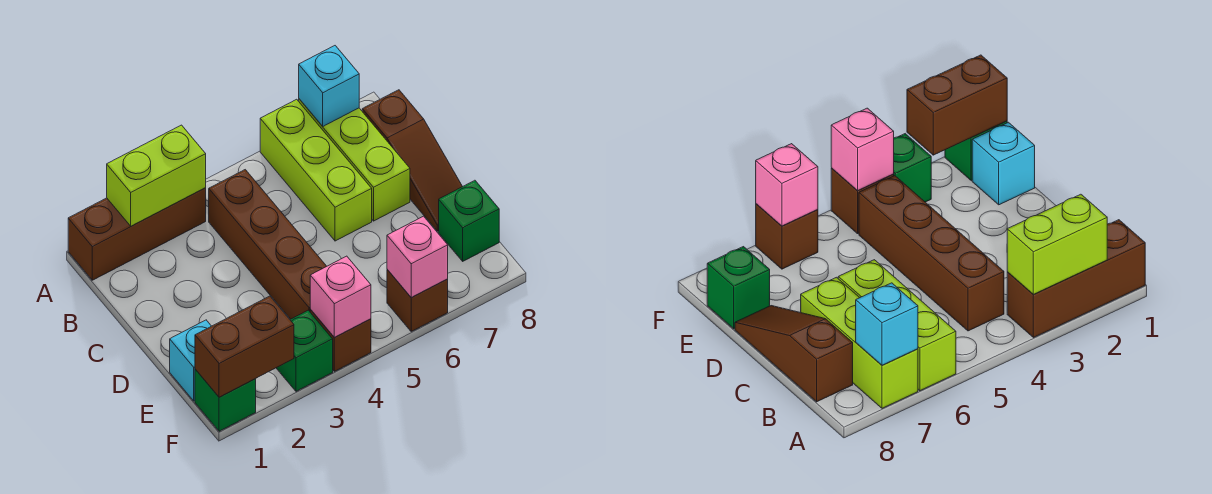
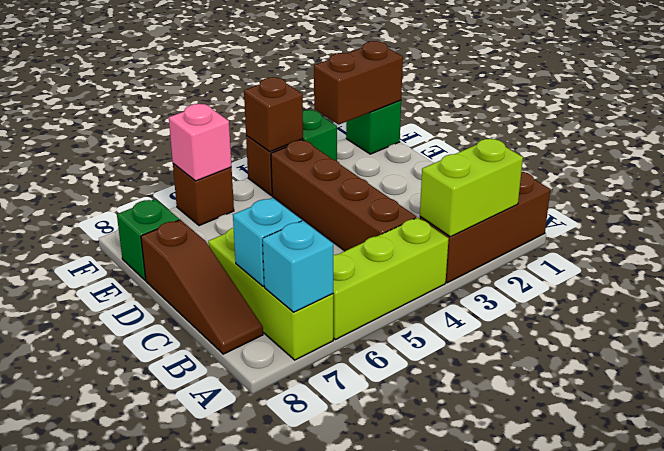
lime 1x3 brick [260,99,372,241] -> lime 1x3 brick turned to [333,218,449,340]
brown 1x3 slope [362,90,463,231] -> brown 1x3 slope turned to [141,220,263,354]
cyan 1x1 brick [170,320,211,401] -> cyan 1x1 brick moved to [233,198,302,287]
pink 1x1 brick [310,256,371,338] -> brown 1x1 brick [244,77,303,152]

